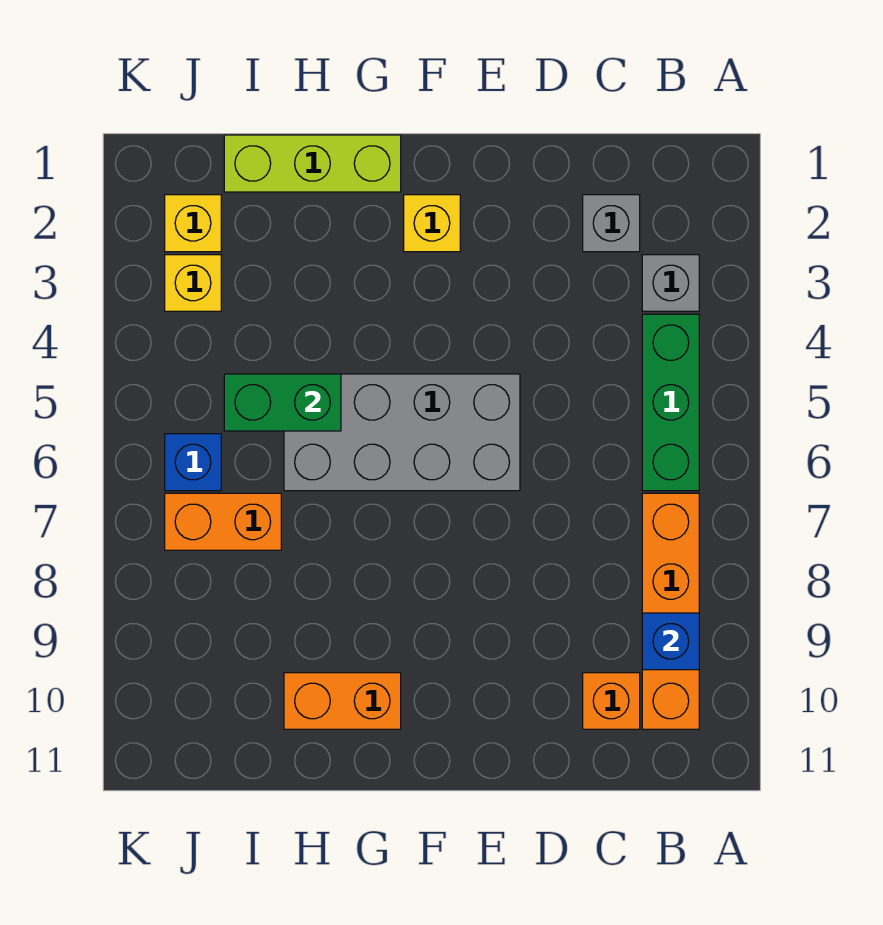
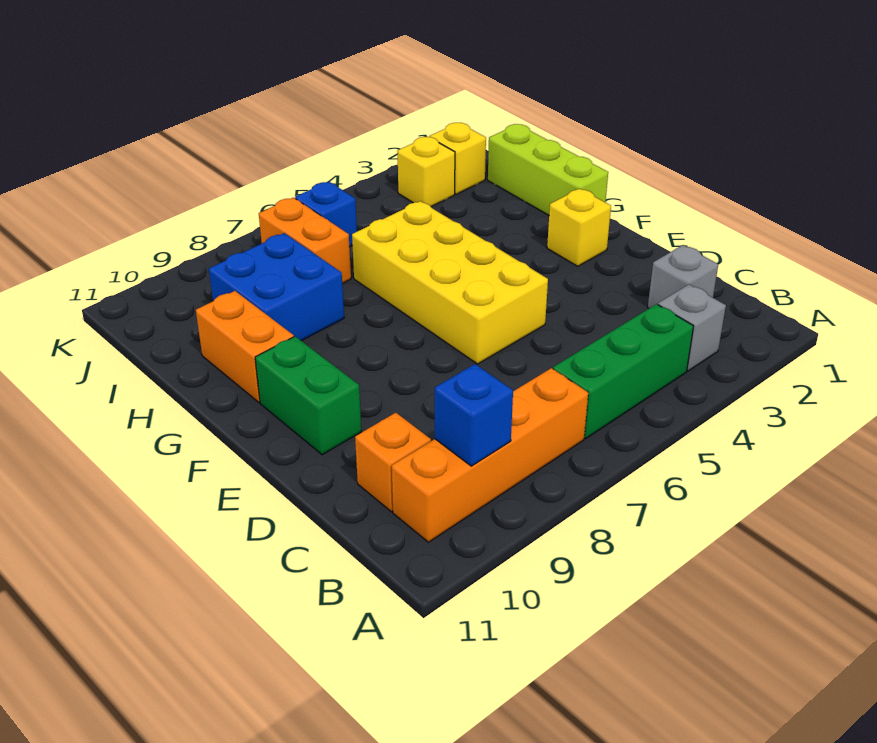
grey 2x4 brick [284,374,520,491] -> yellow 2x4 brick [352,201,548,364]
green 1x2 brick [224,374,341,431] -> green 1x2 brick moved to [255,337,361,455]
none -> blue 2x2 brick [209,233,344,341]

